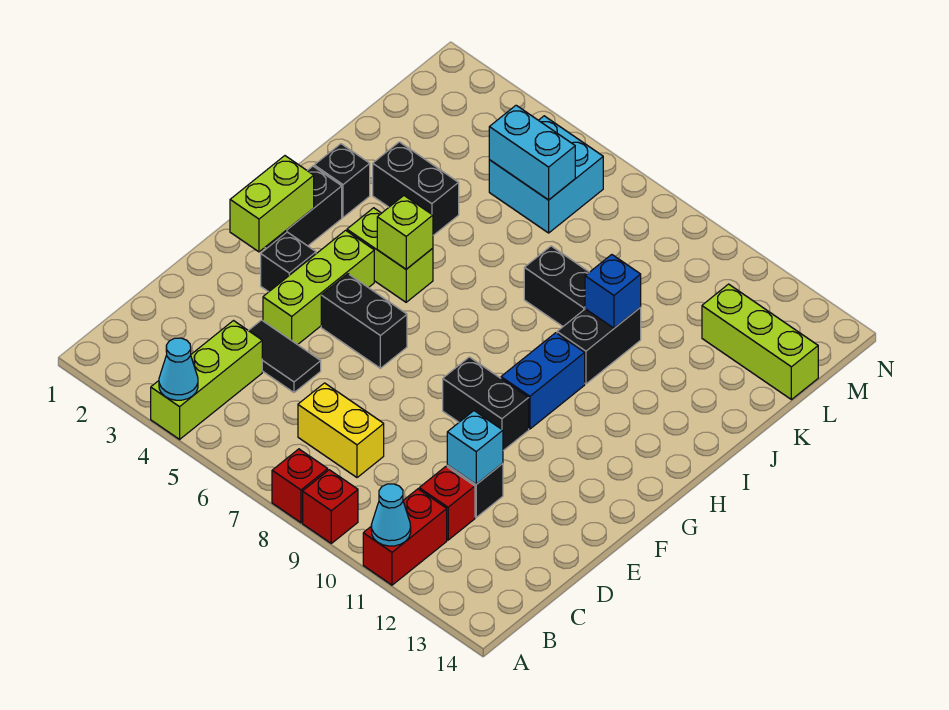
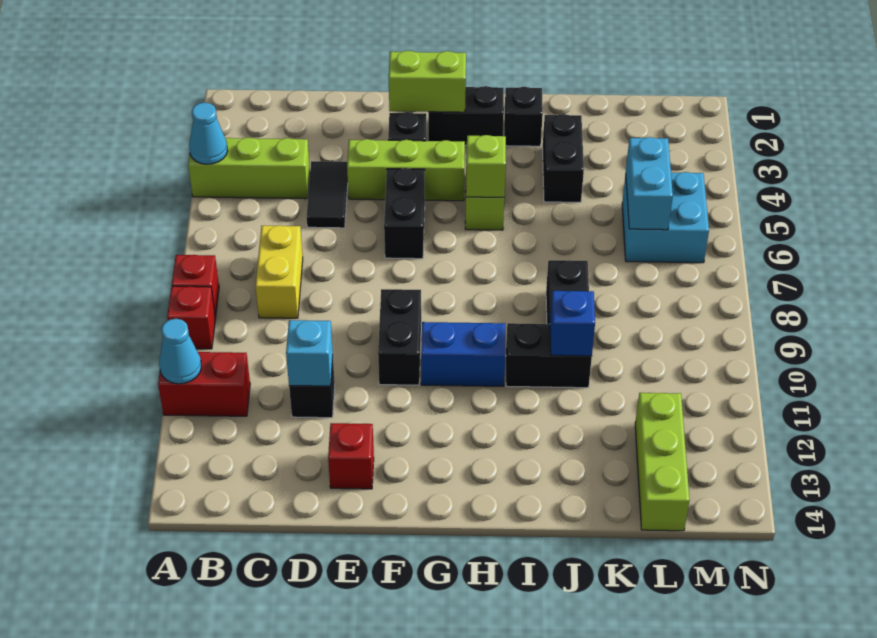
red 1x1 brick [419,467,475,540] -> red 1x1 brick moved to [328,423,374,489]

